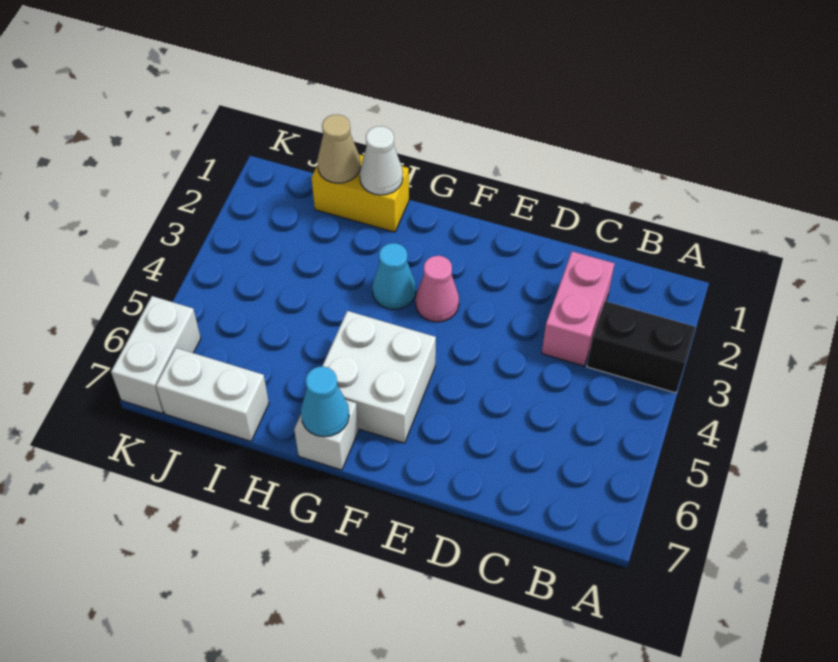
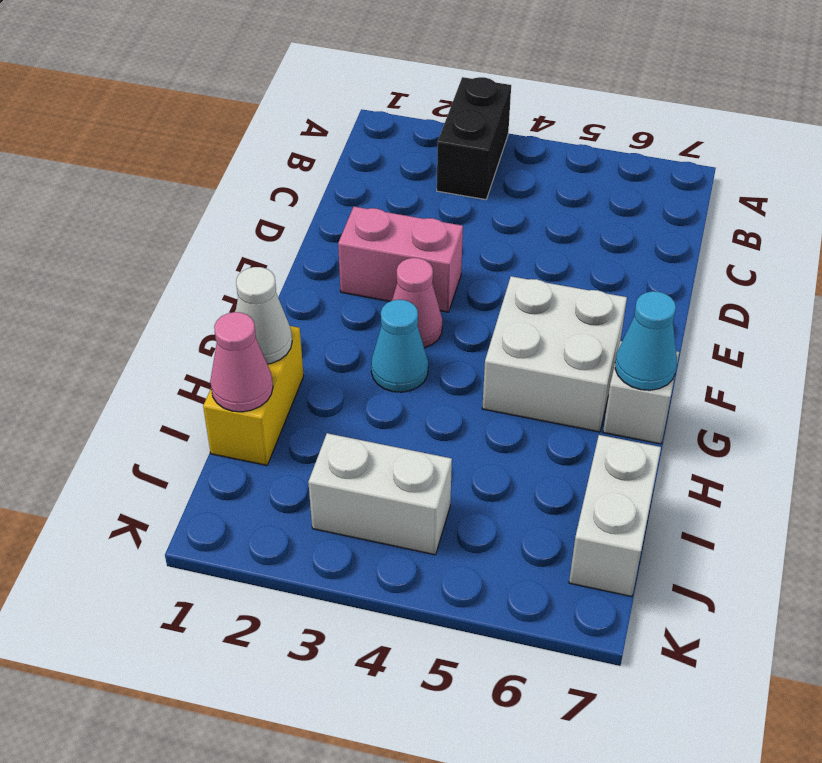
pink 1x2 brick [542,252,615,366] -> pink 1x2 brick moved to [338,206,463,312]
tan 1x1 cone [317,115,361,183] -> pink 1x1 cone [210,312,273,412]
white 1x2 brick [111,296,201,413] -> white 1x2 brick moved to [308,433,452,555]

